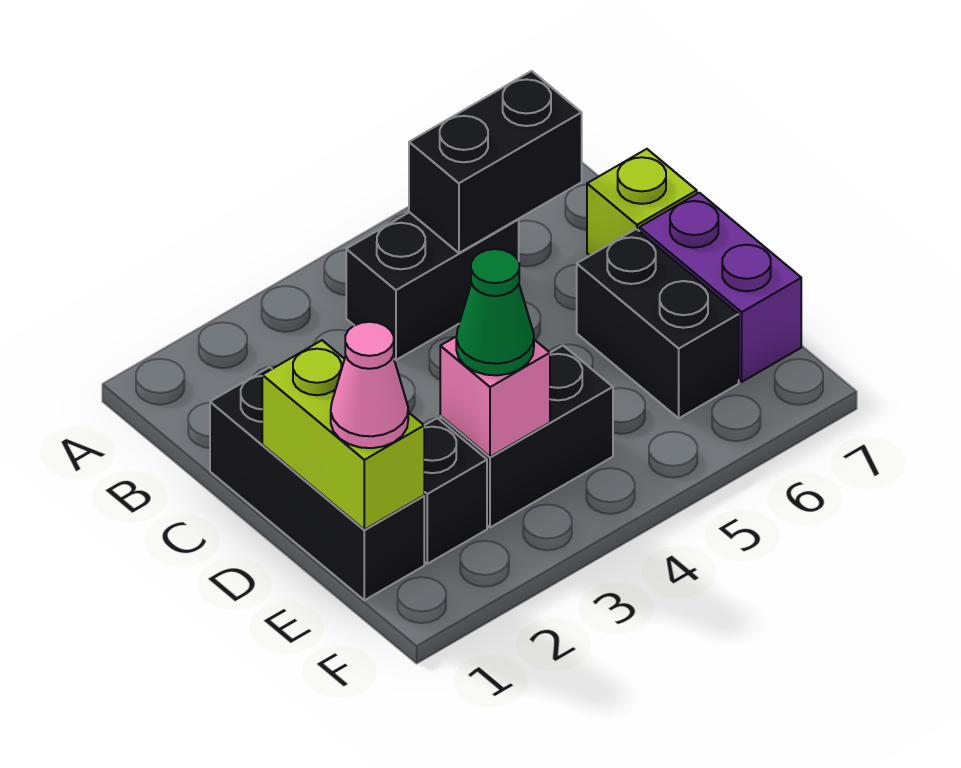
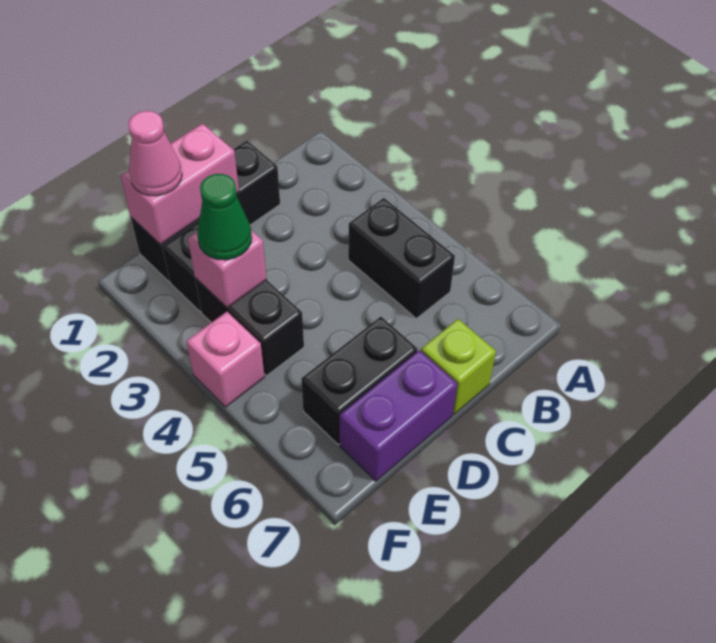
black 1x2 brick [409,71,582,253] -> none
lime 1x2 brick [262,340,424,530] -> pink 1x2 brick [121,124,239,244]
none -> pink 1x1 brick [186,312,264,407]

